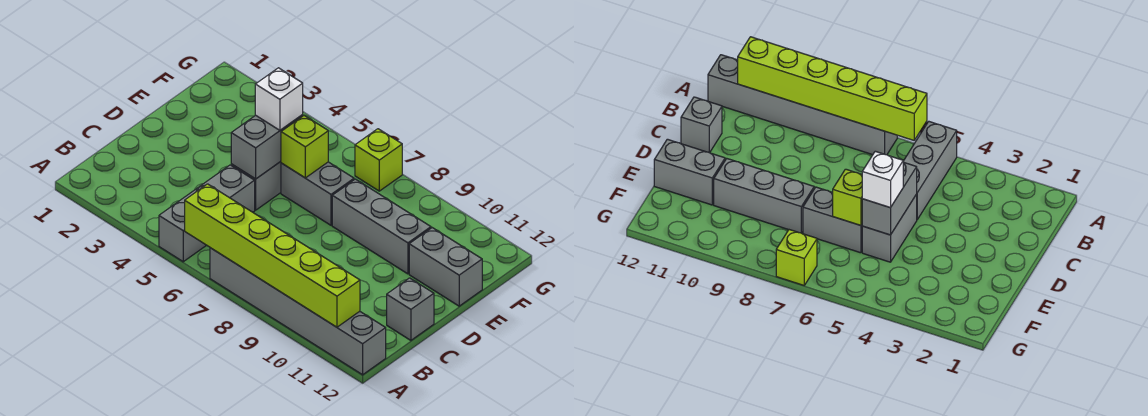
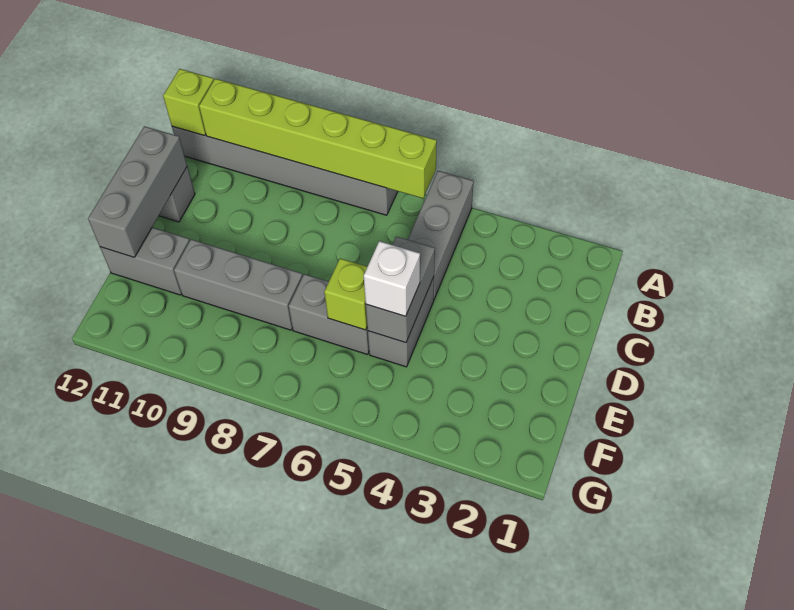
none -> grey 1x3 brick [88,126,187,257]
lime 1x1 brick [355,129,402,191] -> lime 1x1 brick moved to [163,69,214,136]

